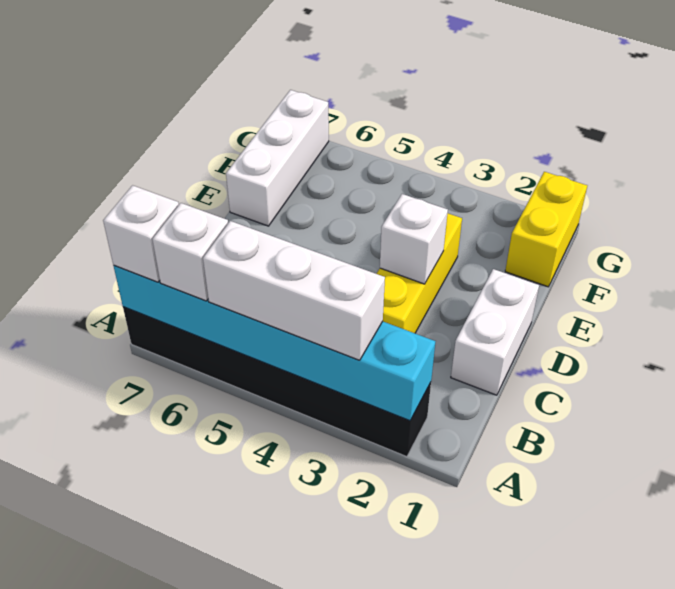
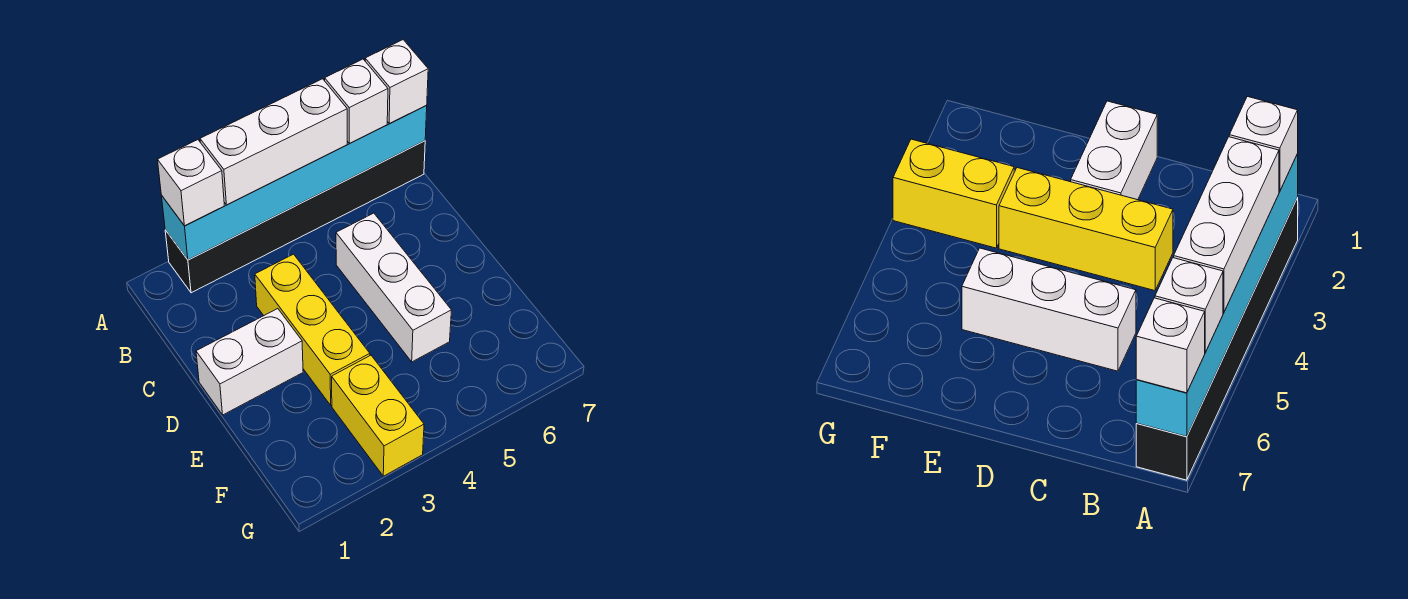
white 1x2 brick [451,269,539,395] -> white 1x2 brick turned to [196,309,303,415]
white 1x1 brick [380,194,448,284] -> white 1x1 brick moved to [158,140,224,226]
white 1x3 brick [226,90,329,226] -> white 1x3 brick moved to [336,213,452,362]
yellow 1x2 brick [505,172,587,287] -> yellow 1x2 brick moved to [332,355,424,476]

